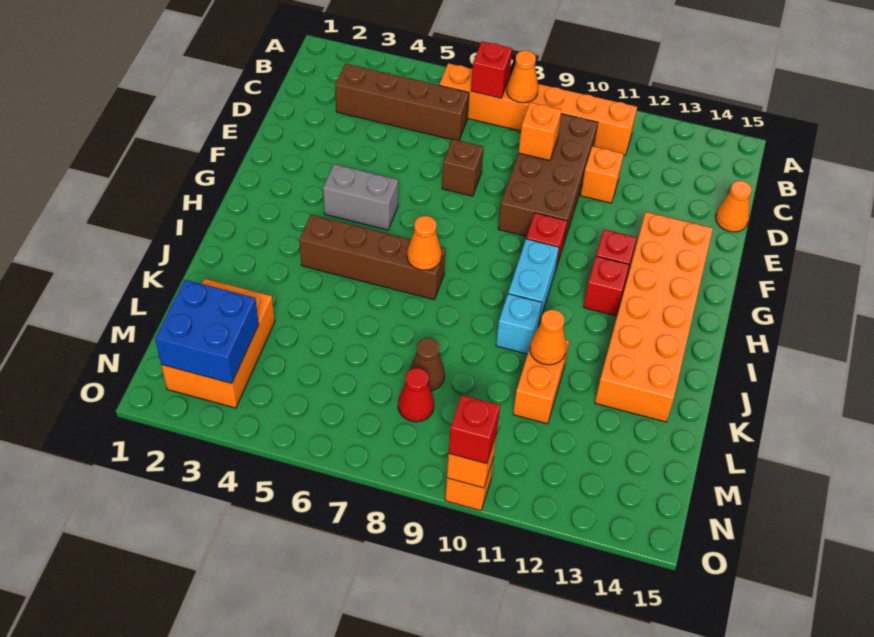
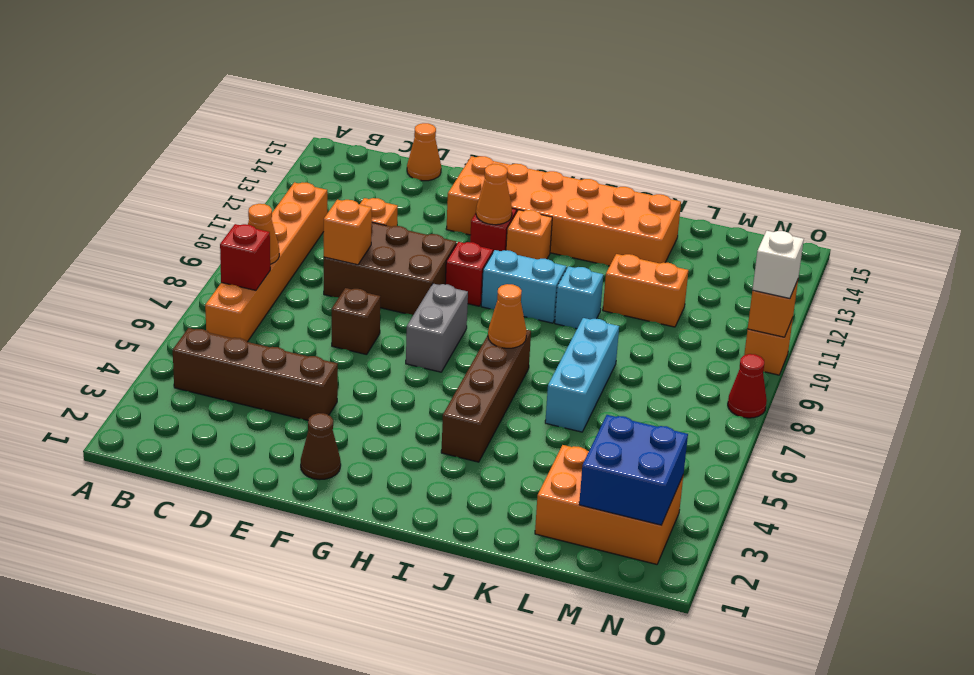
brown 1x4 brick [335,64,469,140] -> brown 1x4 brick turned to [173,328,338,420]
brown 2x4 brick [498,114,598,242] -> brown 2x3 brick [324,222,456,315]
grey 1x2 brick [323,164,398,230] -> grey 1x2 brick moved to [406,284,468,372]
red 1x1 brick [583,256,629,316] -> orange 1x1 brick [506,210,552,259]
none -> cyan 1x3 brick [545,318,619,432]
orange 1x1 cone [530,310,567,365] -> orange 1x1 cone moved to [476,164,512,225]
brown 1x1 cone [410,338,445,391] -> brown 1x1 cone moved to [301,413,341,480]
red 1x1 cone [398,368,434,422] -> red 1x1 cone moved to [728,354,767,418]
red 1x1 brick [449,395,500,464] -> white 1x1 brick [753,231,804,298]

